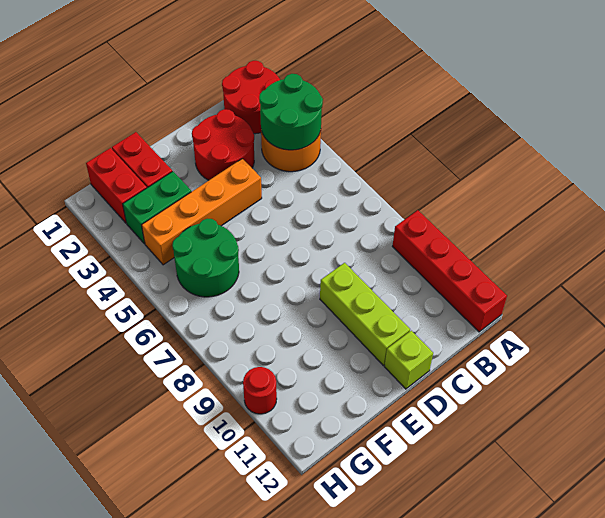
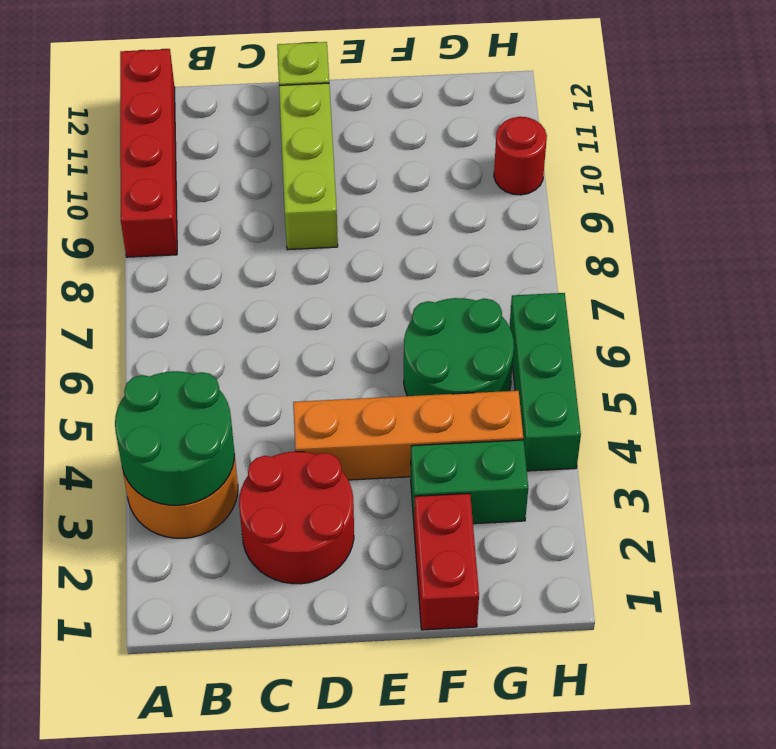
red 2x2 round brick [222,61,280,134] -> none
red 1x2 brick [86,148,147,223] -> none
none -> green 1x3 brick [510,293,581,471]

